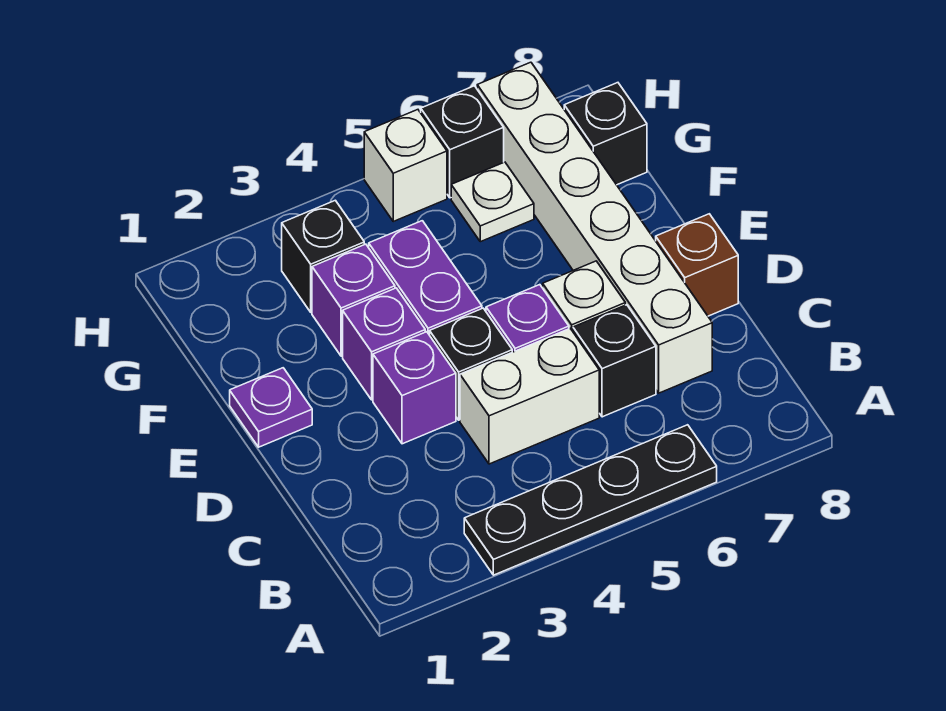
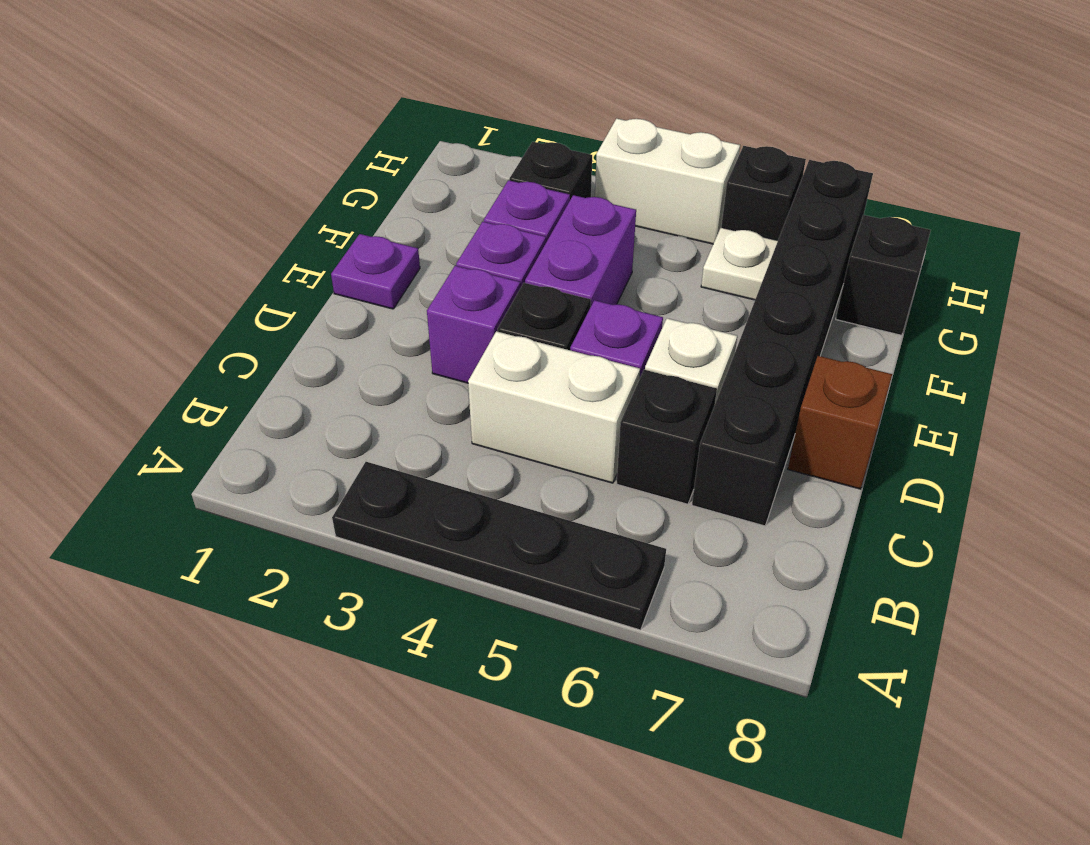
white 1x6 brick [477,62,712,393] -> black 1x6 brick [692,160,873,526]
white 1x1 brick [364,110,447,221] -> white 1x2 brick [595,119,740,244]

